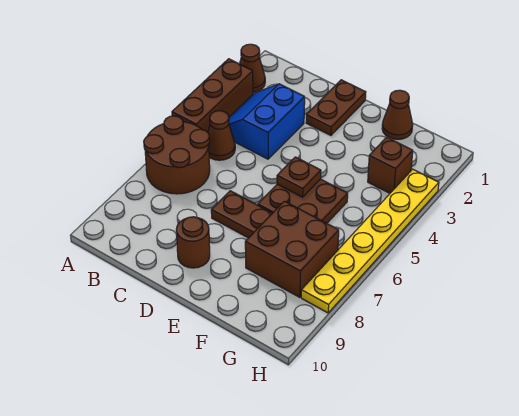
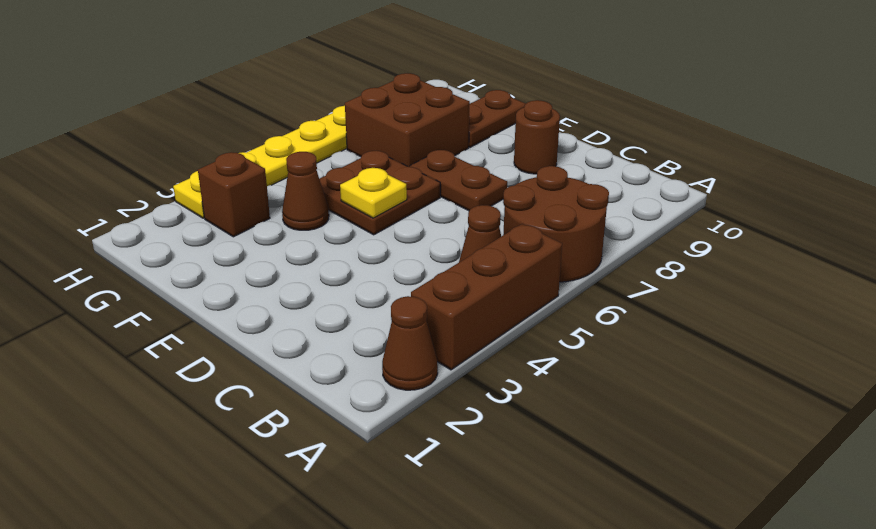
blue 2x2 slope [229,84,305,159] -> none
brown 1x2 plate [306,80,366,135] -> brown 1x2 plate moved to [469,90,526,147]
brown 1x1 plate [277,157,321,197] -> yellow 1x1 plate [340,168,407,218]
brown 1x1 cone [382,90,413,139] -> brown 1x1 cone moved to [282,152,329,230]

